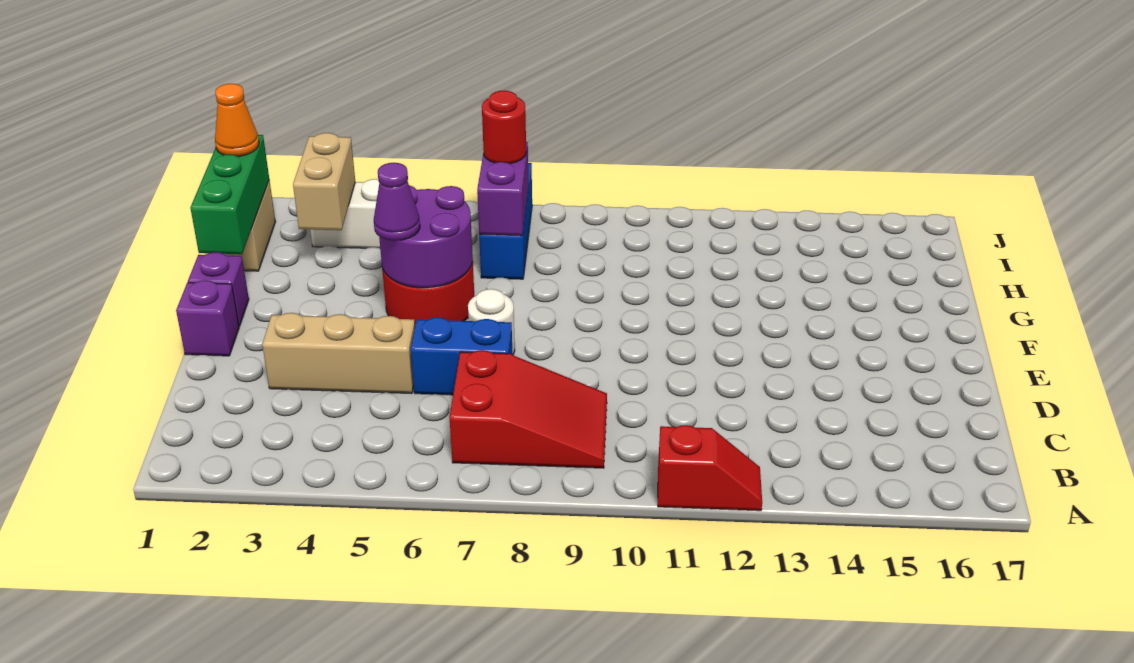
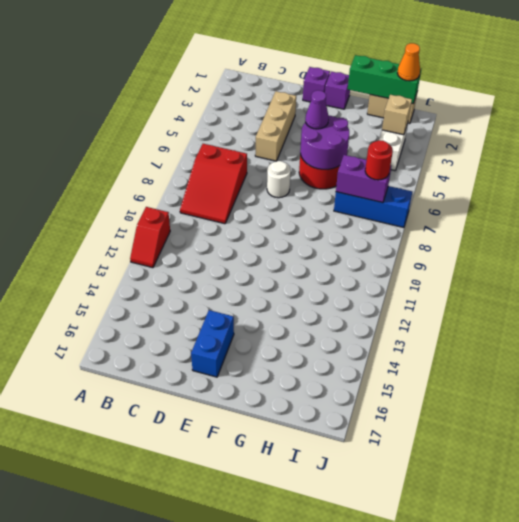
blue 1x2 brick [411,317,513,395] -> blue 1x2 brick moved to [191,310,234,377]
tan 1x2 brick [293,133,355,230] -> tan 1x1 brick [382,95,412,135]

